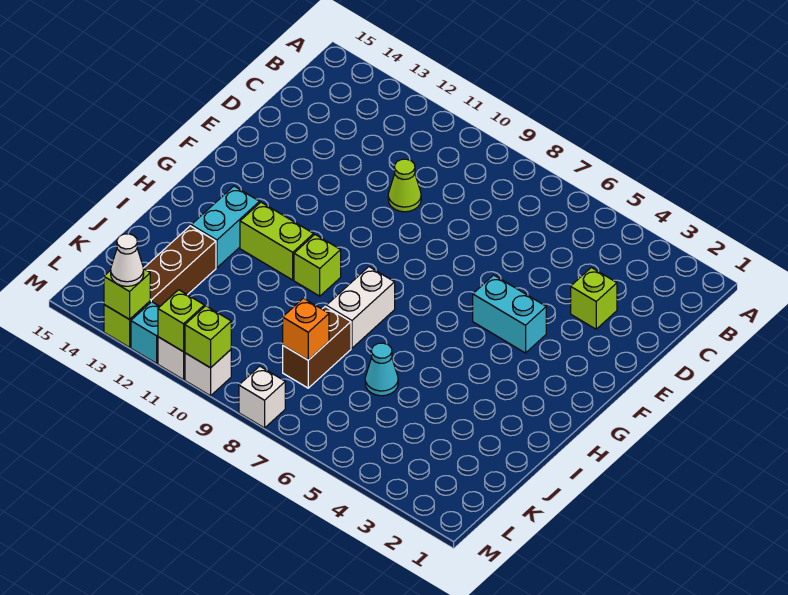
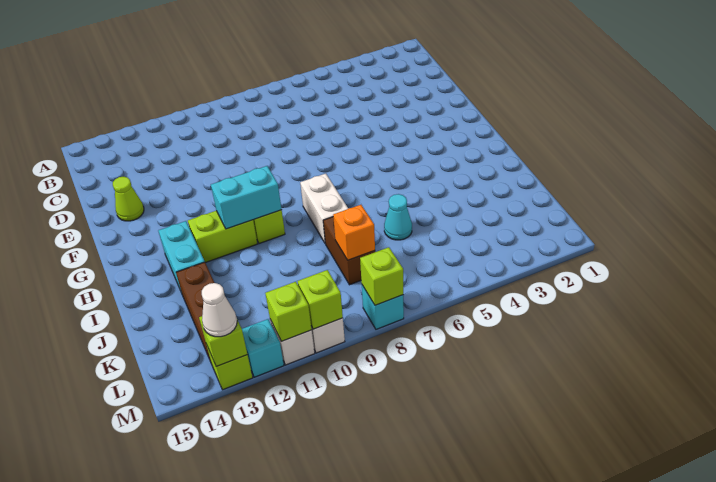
lime 1x1 brick [571,267,617,329] -> lime 1x1 brick moved to [360,247,403,305]
lime 1x1 cone [388,159,421,212] -> lime 1x1 cone moved to [113,177,144,221]
cyan 1x2 brick [473,275,546,353] -> cyan 1x2 brick moved to [211,166,282,229]
white 1x1 brick [239,366,285,428] -> cyan 1x1 brick [362,285,404,329]

